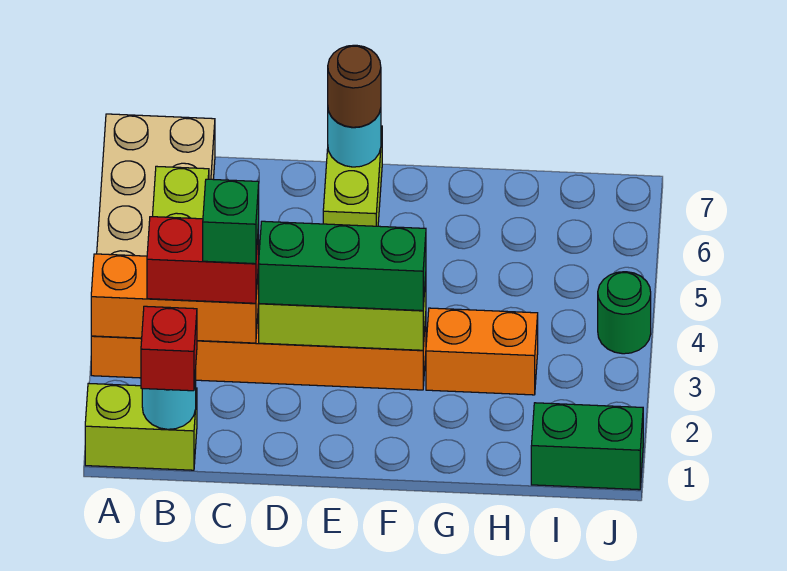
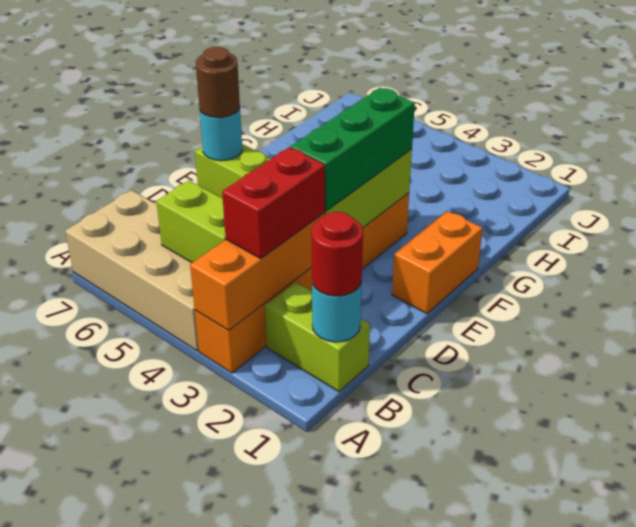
lime 1x2 brick [85,383,197,470] -> lime 1x2 brick turned to [265,282,370,392]
red 1x1 brick [141,306,197,391] -> red 1x1 round brick [311,212,363,296]
green 1x1 brick [203,179,259,264] -> none
orange 1x2 brick [426,308,538,395] -> orange 1x2 brick moved to [392,211,483,313]
green 1x2 brick [531,403,643,490] -> none
green 1x1 round brick [598,272,651,354] -> none

